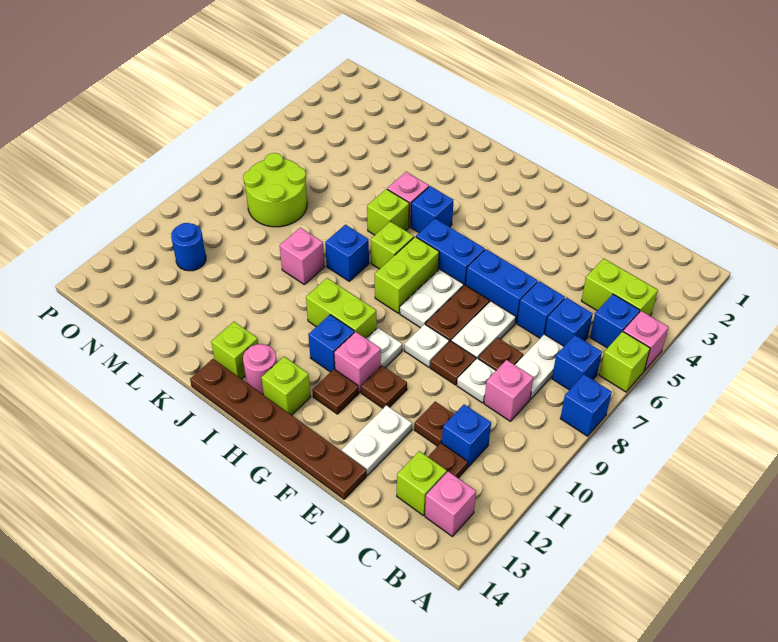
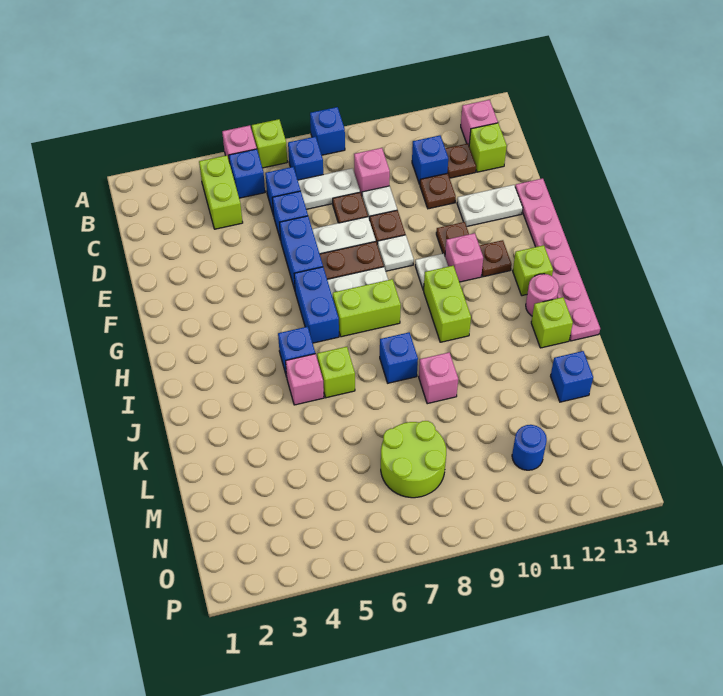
brown 1x6 plate [190,359,367,499] -> pink 1x6 plate [515,178,600,341]
blue 1x1 brick [308,315,354,372] -> blue 1x1 brick moved to [551,351,593,402]
lime 1x1 brick [371,222,414,269] -> none

